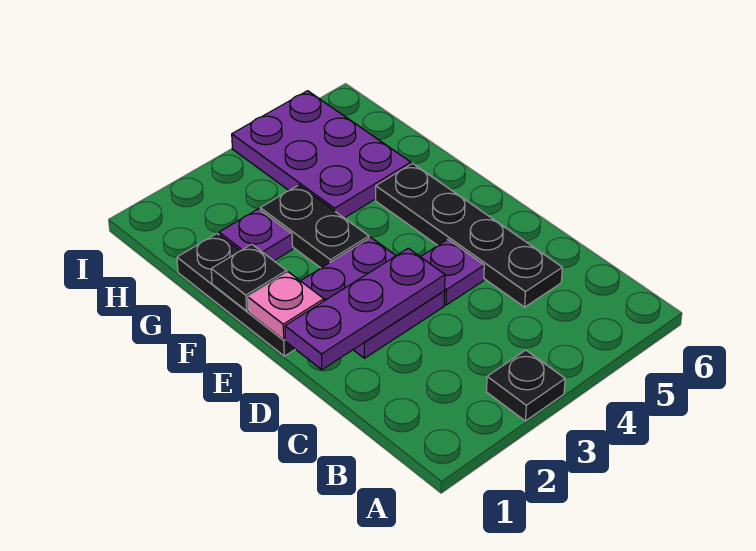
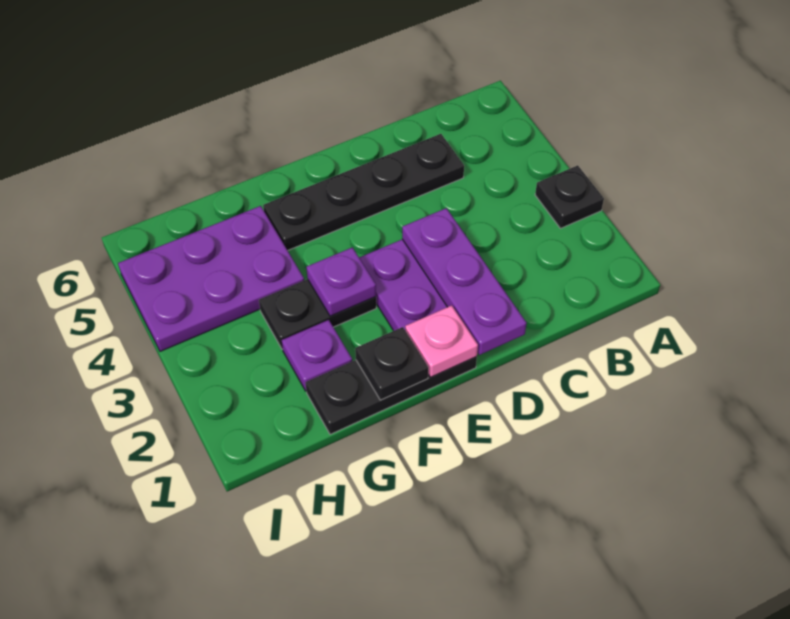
purple 1x1 plate [421,240,484,305] -> purple 1x1 plate moved to [306,247,376,316]

